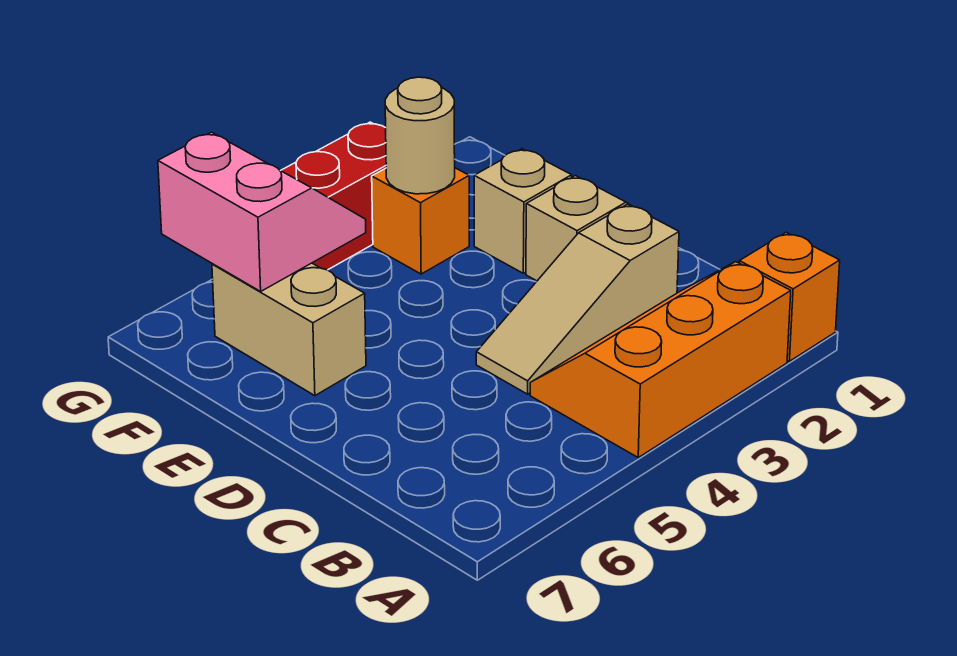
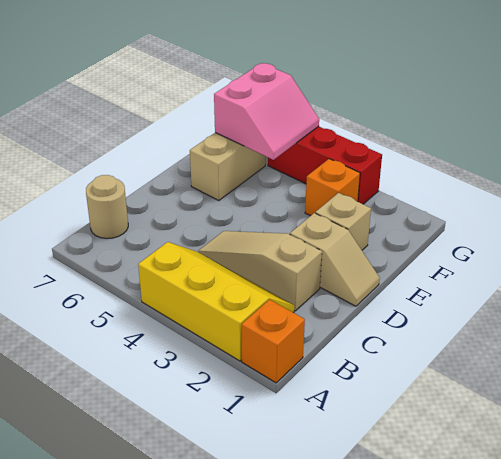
orange 2x3 slope [530,262,791,457] -> yellow 2x3 slope [138,242,294,361]
tan 1x1 round brick [385,77,455,194] -> tan 1x1 round brick moved to [86,175,128,239]

